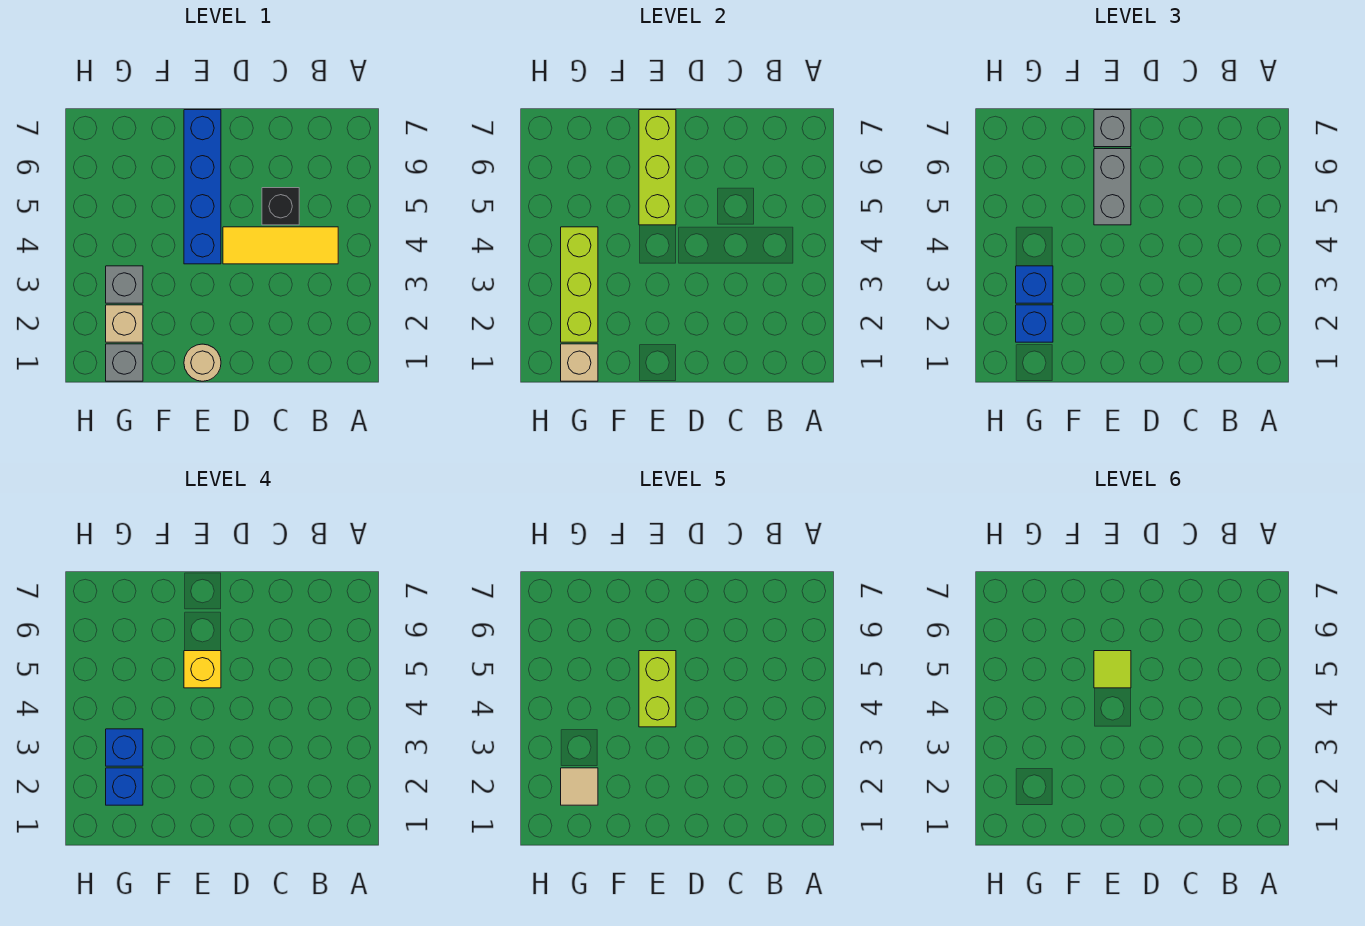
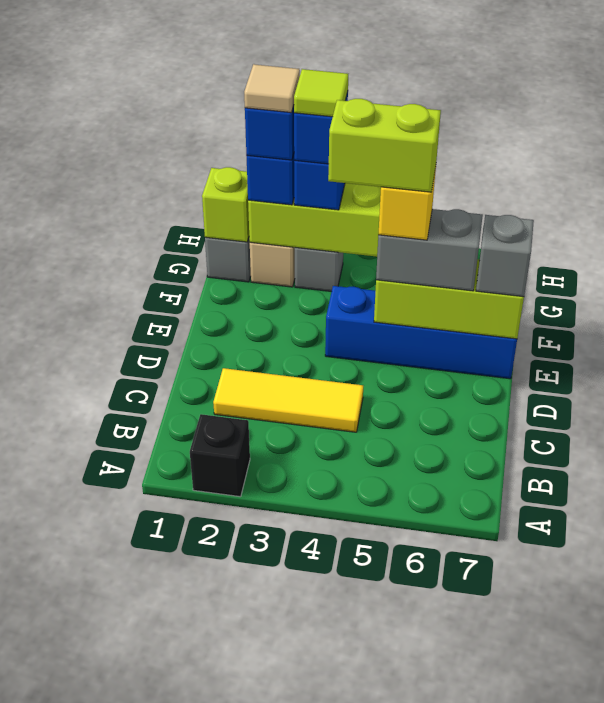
yellow 1x3 tile [223,227,338,264] -> yellow 1x3 tile turned to [213,368,363,432]
black 1x1 brick [262,188,299,225] -> black 1x1 brick moved to [190,414,250,497]
tan 1x1 round brick [184,344,221,381] -> none
lime 1x1 tile [1094,651,1131,688] -> lime 1x1 tile moved to [294,69,348,117]
tan 1x1 brick [561,344,598,381] -> lime 1x1 brick [202,167,249,242]

